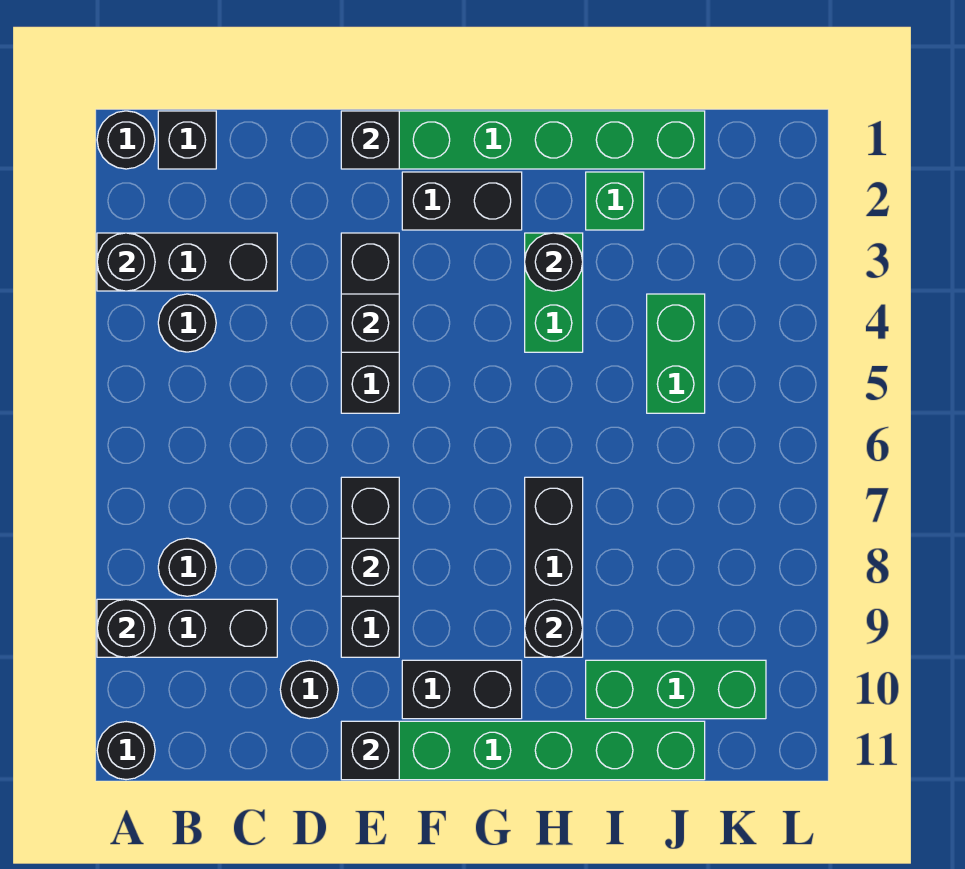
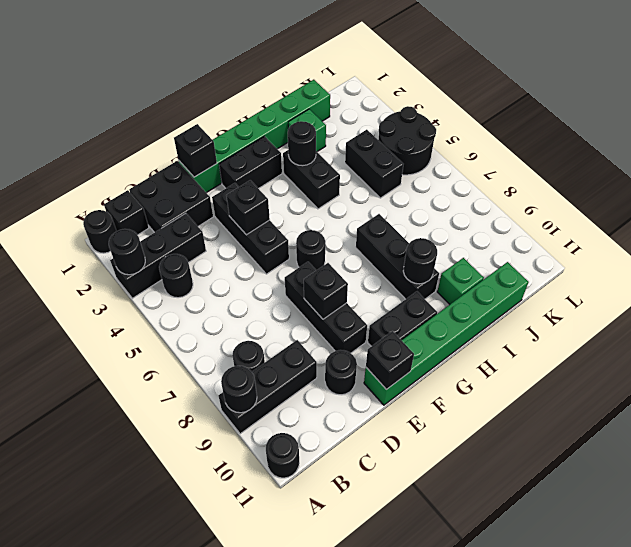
none -> black 2x2 brick [129,161,213,233]
none -> black 1x1 round brick [296,230,325,270]
green 1x2 brick [525,233,583,352] -> black 1x2 brick [283,150,340,209]
green 1x3 brick [586,660,766,719] -> green 1x1 brick [437,258,484,304]
green 1x2 brick [647,294,705,413] -> black 1x2 brick [345,130,403,198]
none -> black 2x2 round brick [378,106,436,175]

